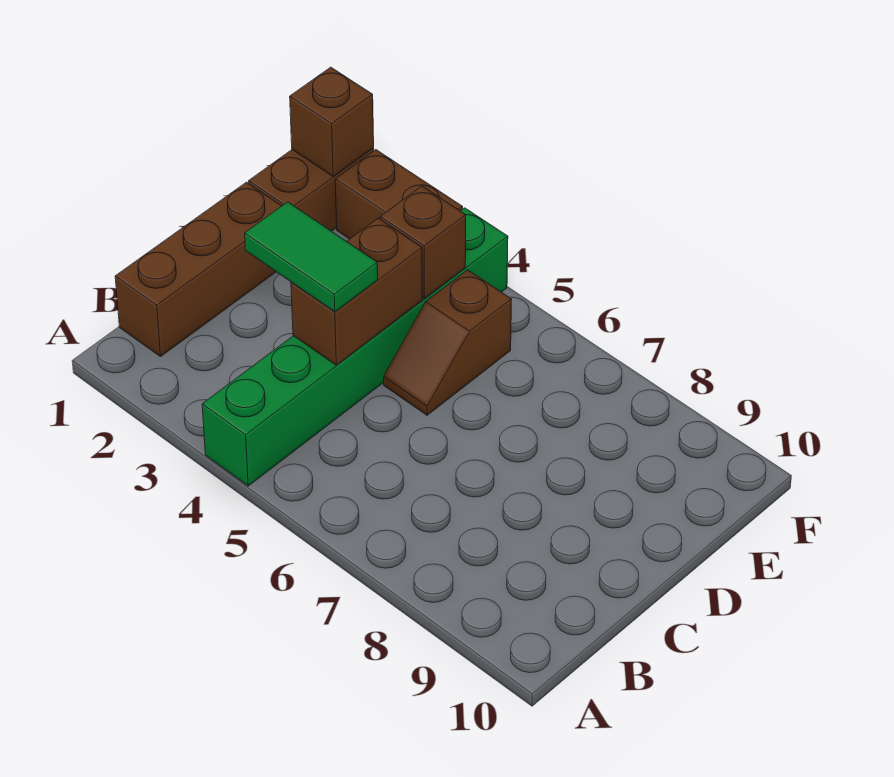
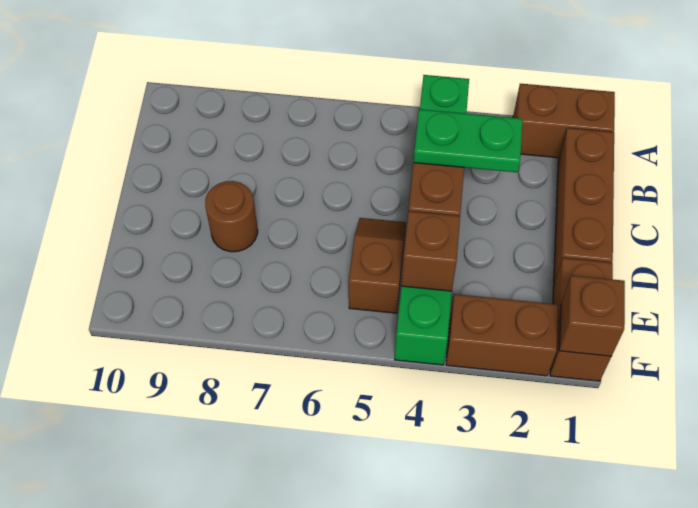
none -> brown 1x2 brick [513,84,615,158]
green 1x2 tile [245,202,378,312] -> green 1x2 plate [414,109,523,172]
none -> brown 1x1 round brick [205,181,258,252]

